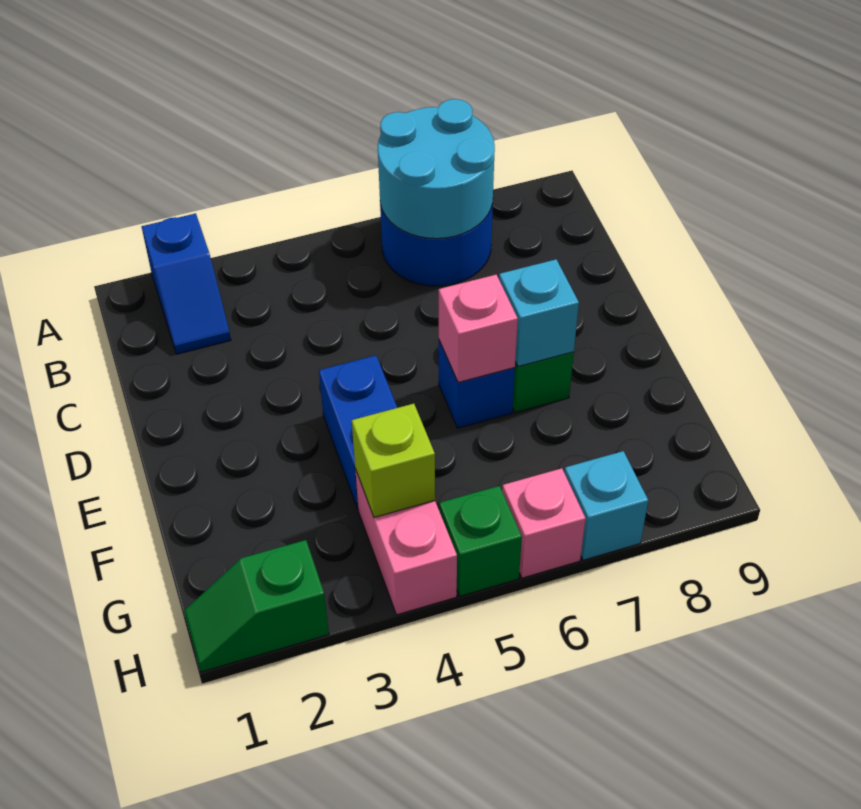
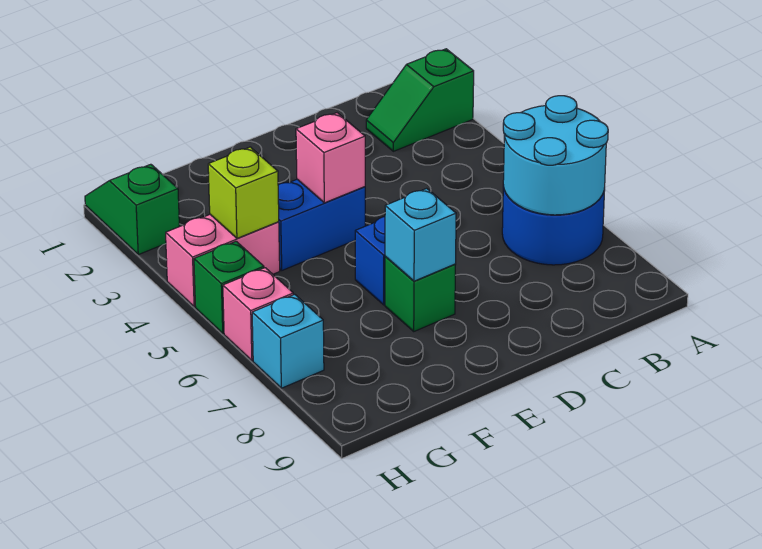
blue 1x2 slope [142,213,231,354] -> green 1x2 slope [366,49,474,151]
pink 1x1 brick [439,275,518,382] -> pink 1x1 brick moved to [296,113,365,203]

